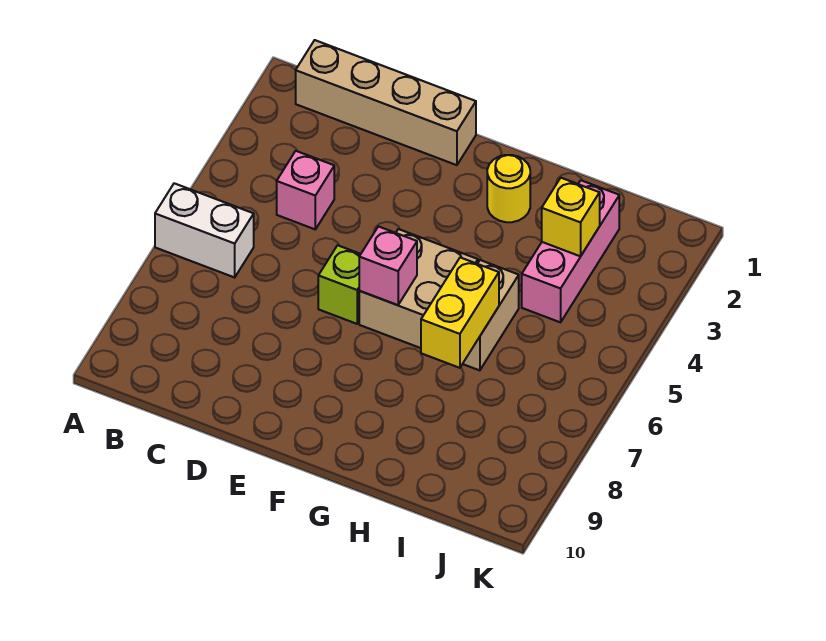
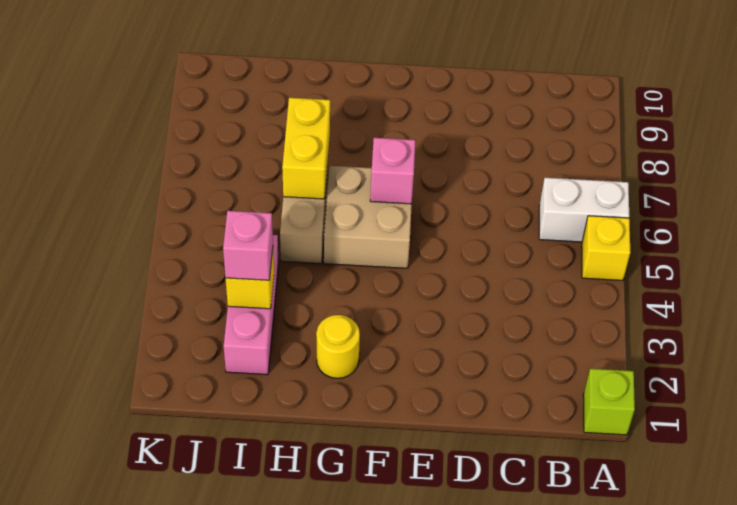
none -> yellow 1x1 brick [582,216,630,280]
tan 1x4 brick [296,40,476,165] -> none
pink 1x1 brick [277,151,334,229] -> pink 1x1 brick moved to [223,211,273,280]
lime 1x1 brick [318,245,361,324] -> lime 1x1 brick moved to [583,369,635,435]

